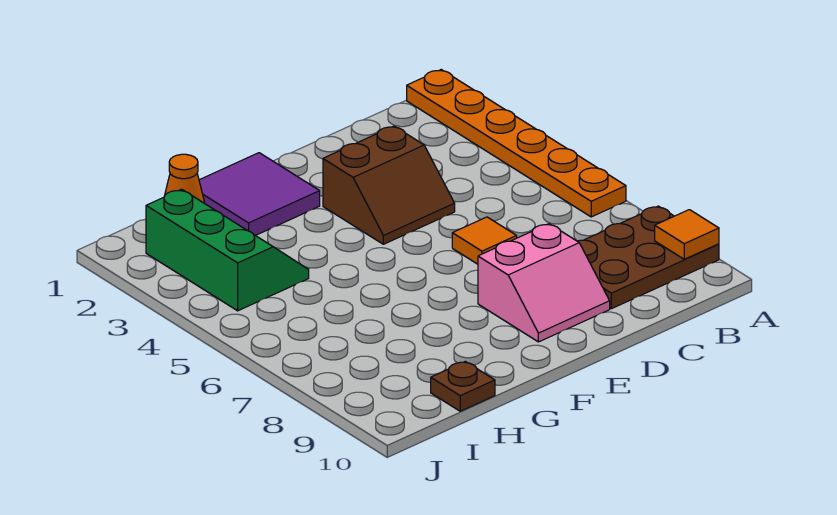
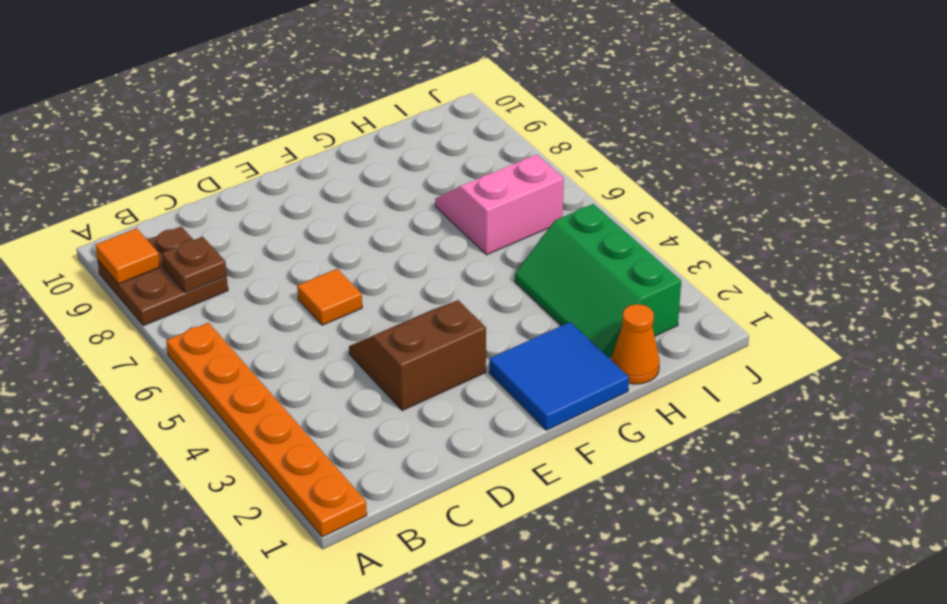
brown 2x3 plate [578,206,719,309] -> brown 2x2 plate [98,227,228,326]
pink 2x2 slope [478,224,610,342] -> pink 2x2 slope moved to [435,155,564,255]
purple 2x2 tile [199,153,320,236] -> blue 2x2 tile [489,322,629,430]
brown 1x1 plate [431,361,495,411] -> brown 1x1 plate moved to [162,237,227,293]

